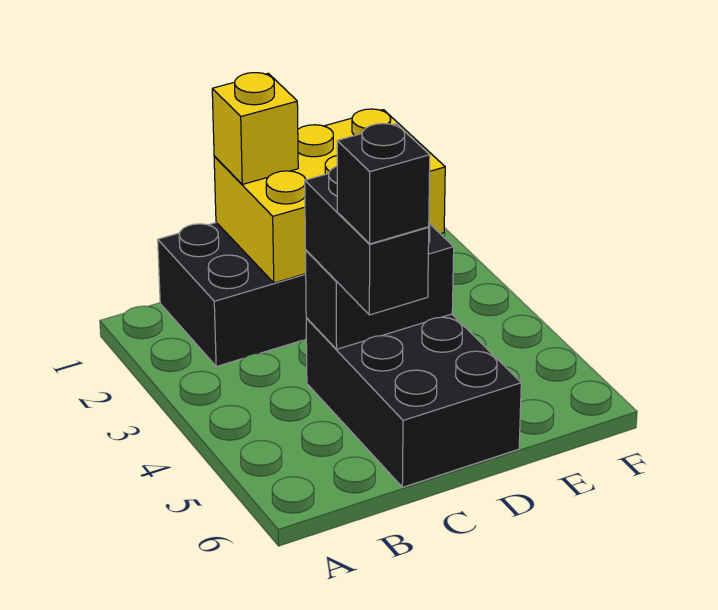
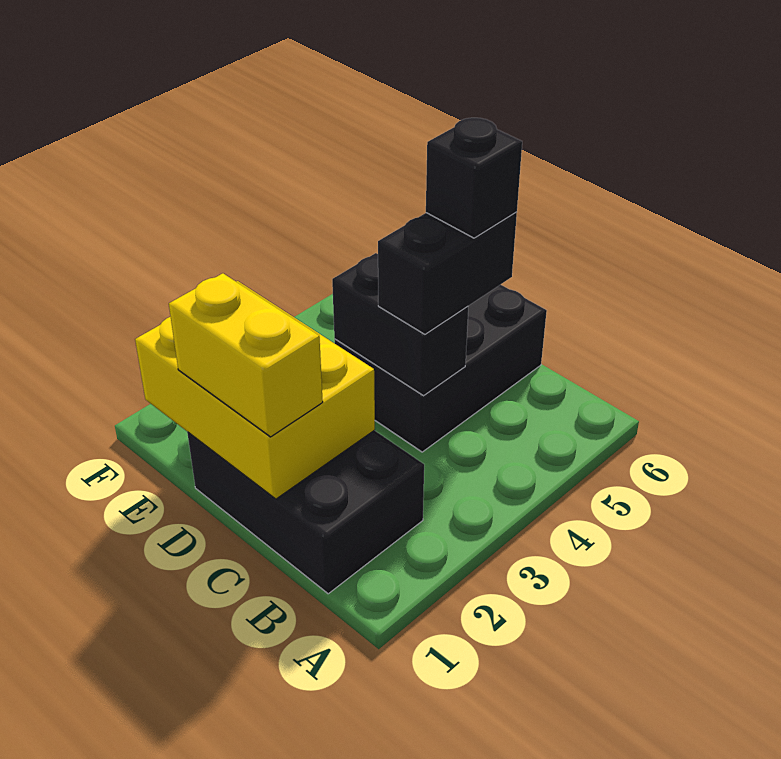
yellow 1x1 brick [212,73,298,184] -> yellow 1x2 brick [169,273,323,437]

